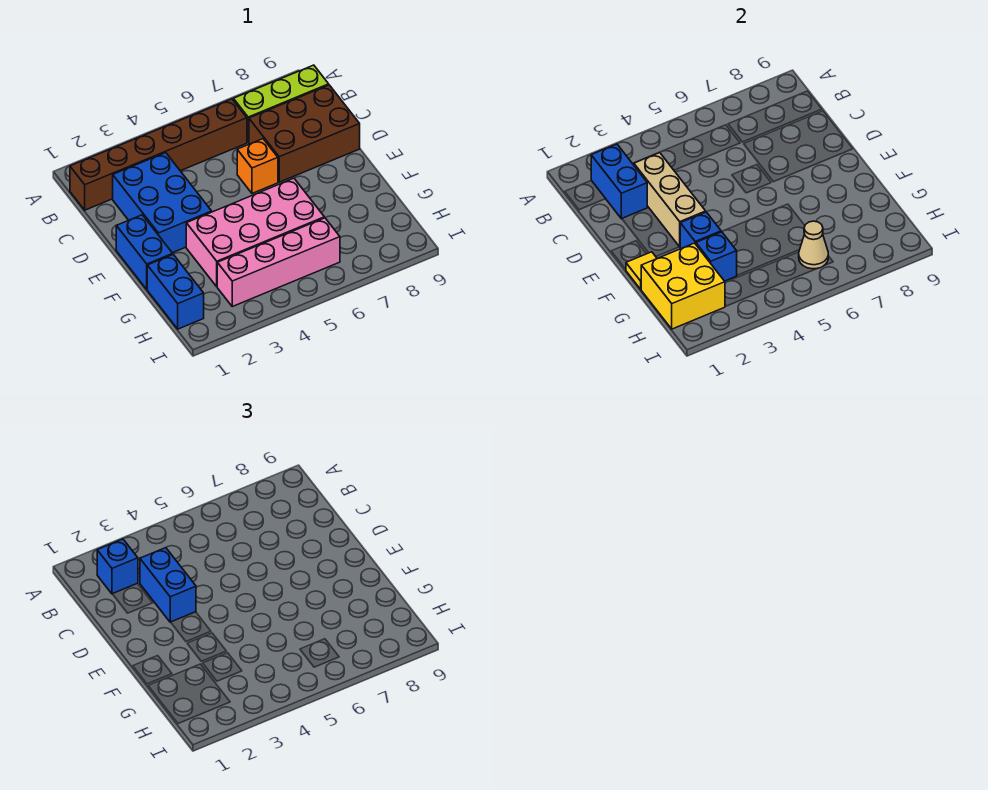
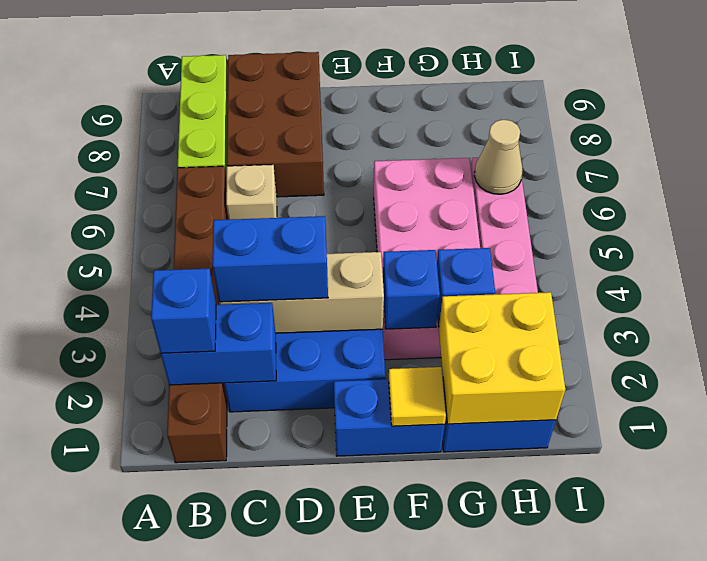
none -> tan 1x1 brick [226,165,277,220]
orange 1x1 brick [237,139,278,193] -> none

